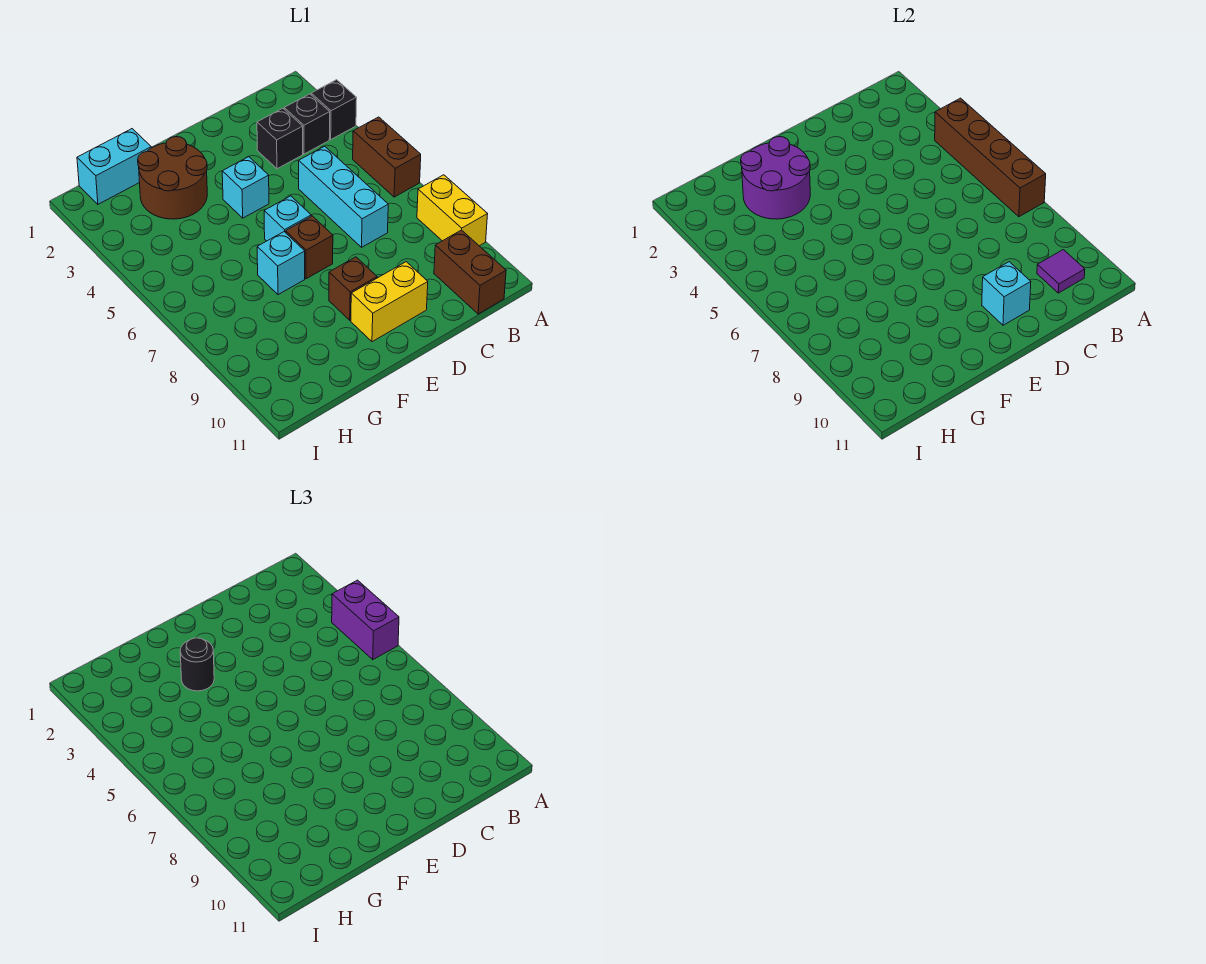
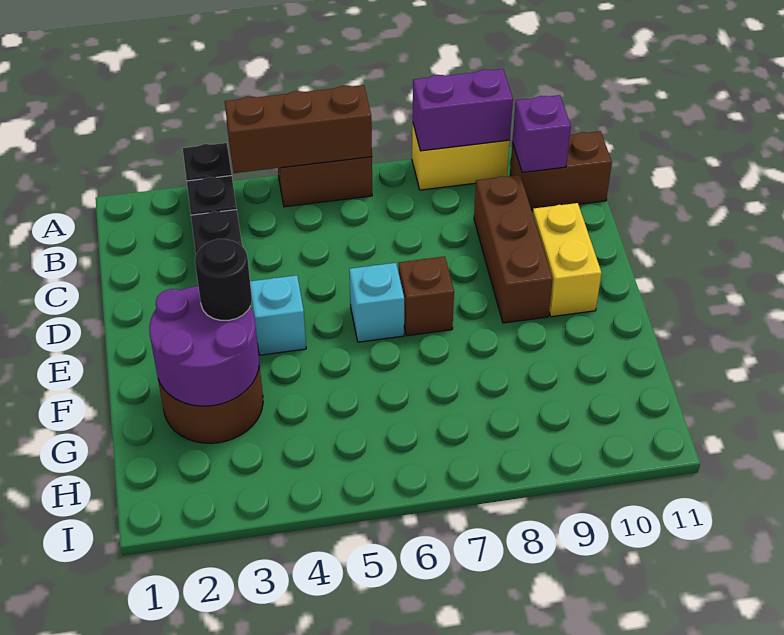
brown 1x4 brick [935,98,1046,217] -> brown 1x3 brick [225,85,372,173]
purple 1x2 brick [332,580,399,660] -> purple 1x2 brick moved to [413,69,513,151]
purple 1x1 tile [1037,250,1085,293] -> purple 1x1 brick [512,95,571,173]
cyan 1x3 brick [299,146,388,247] -> none
cyan 1x1 brick [982,262,1031,325] -> none
brown 1x1 brick [329,257,377,320] -> brown 1x3 brick [474,175,553,323]
cyan 1x1 brick [257,232,305,295] -> none
cyan 1x2 brick [77,129,151,204] -> none

